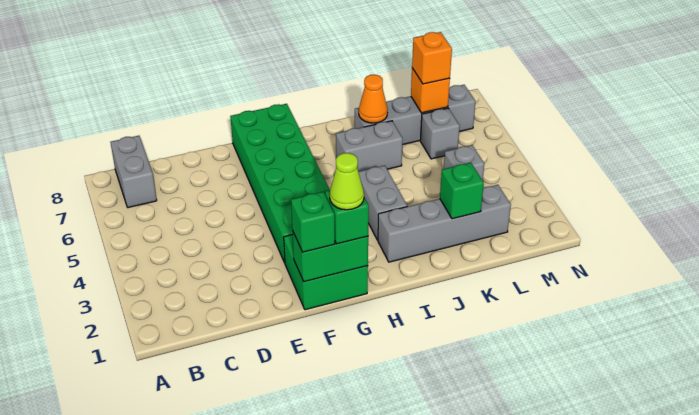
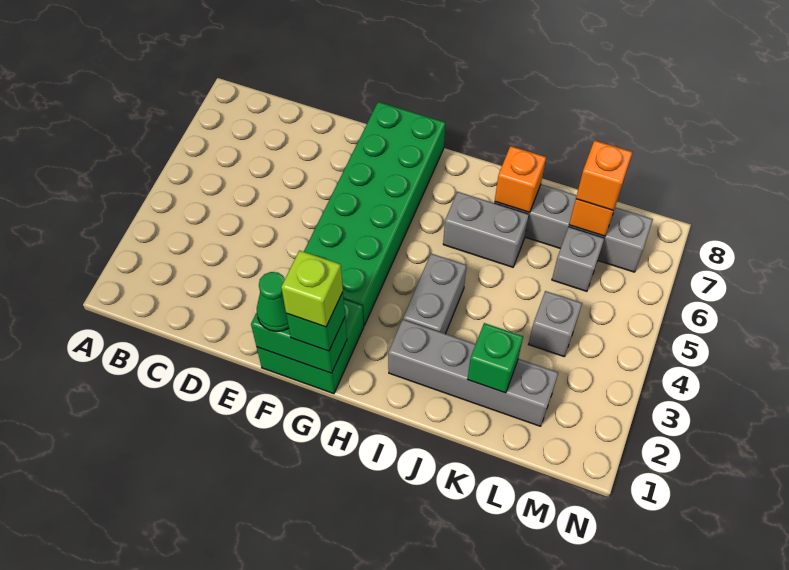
grey 1x2 brick [110,136,157,208] -> none
green 1x1 brick [291,192,335,252] -> green 1x1 cone [257,272,289,331]
lime 1x1 cone [330,153,364,210] -> lime 1x1 brick [281,251,343,327]
orange 1x1 cone [359,75,388,123] -> orange 1x1 brick [495,146,546,212]

